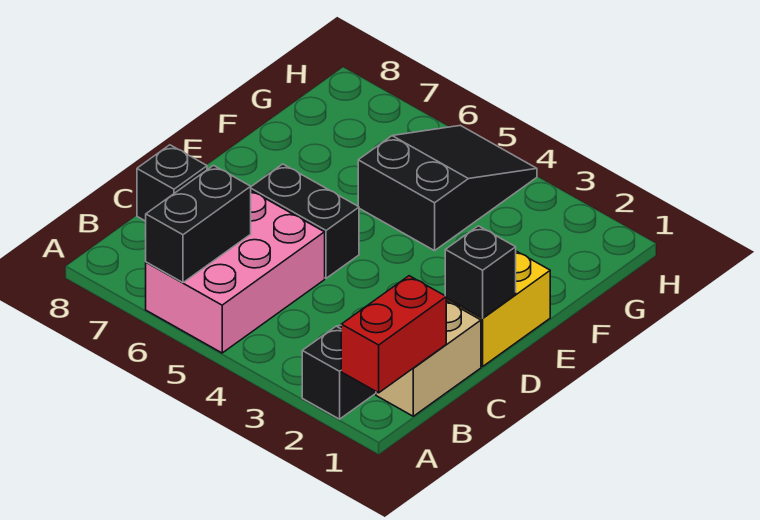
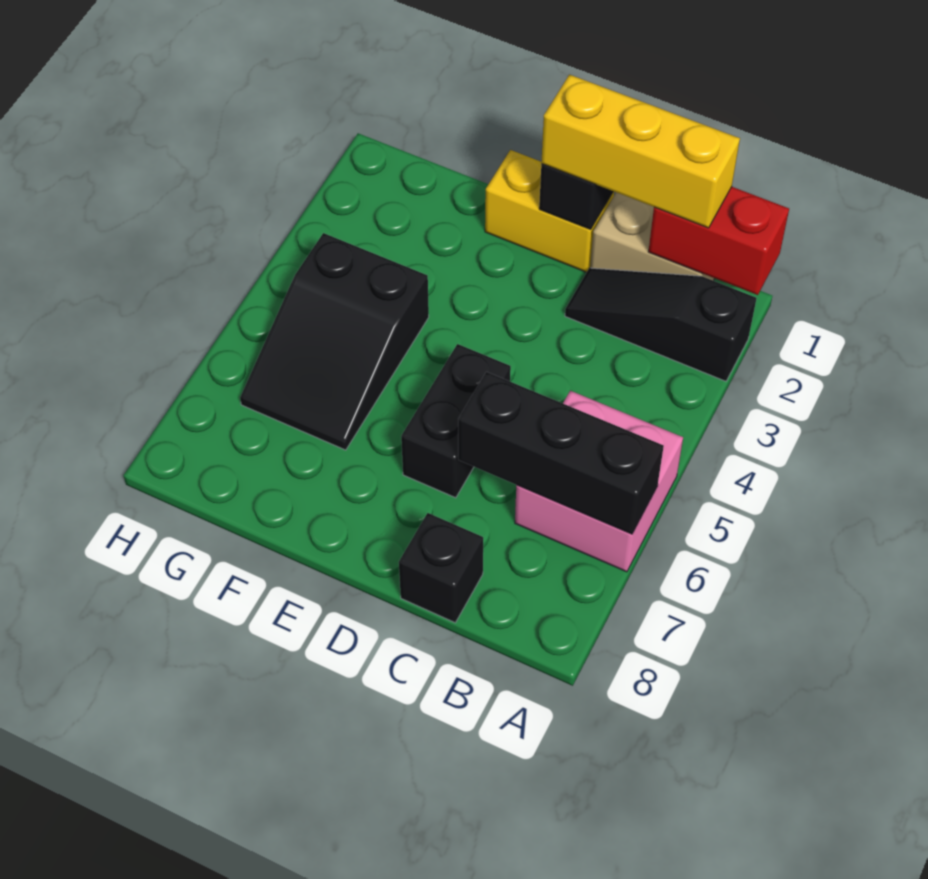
pink 2x3 brick [146,191,325,353] -> pink 2x2 brick [515,391,683,572]
black 1x2 brick [146,166,251,282] -> black 1x3 brick [458,372,664,534]
none -> yellow 1x3 brick [541,75,740,228]
black 2x3 slope [358,125,537,251] -> black 2x3 slope turned to [240,233,429,450]

